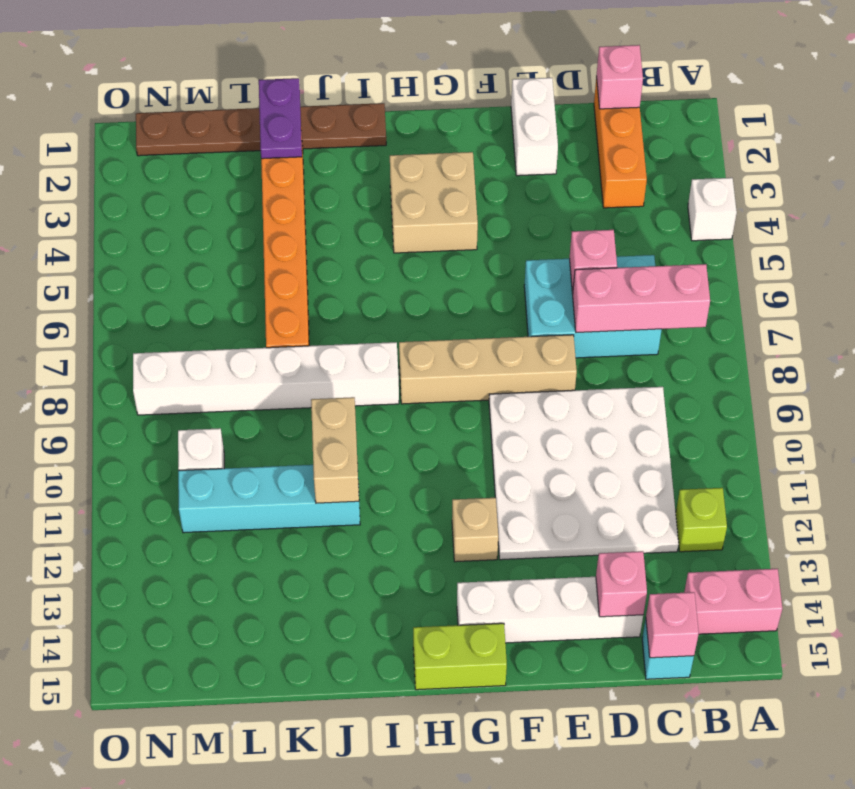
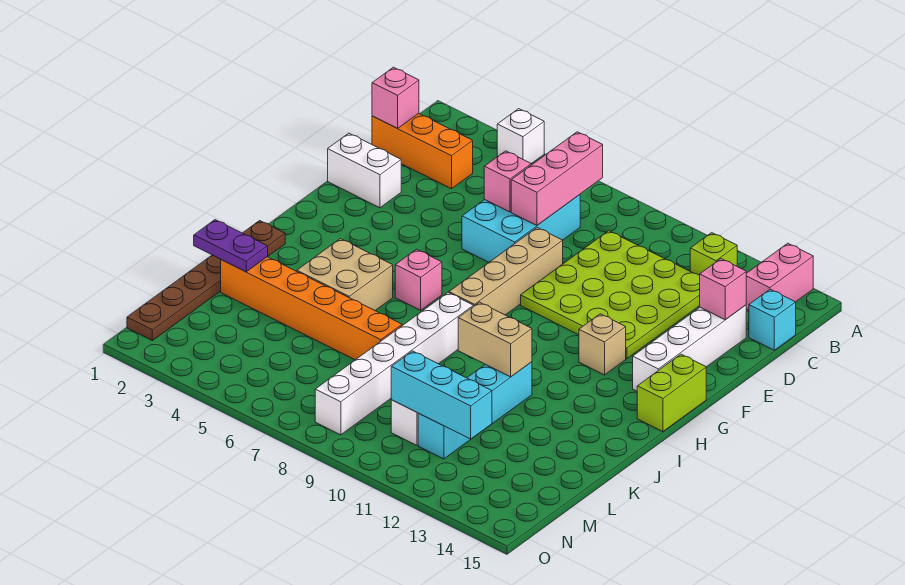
white 4x4 plate [489,387,679,560] -> lime 4x4 plate [521,231,700,359]
pink 1x1 brick [646,592,699,658] -> pink 1x1 brick moved to [395,249,442,310]
tan 2x2 brick [390,152,478,253] -> tan 2x2 brick moved to [297,239,393,311]
none -> cyan 1x3 brick [391,351,492,439]

